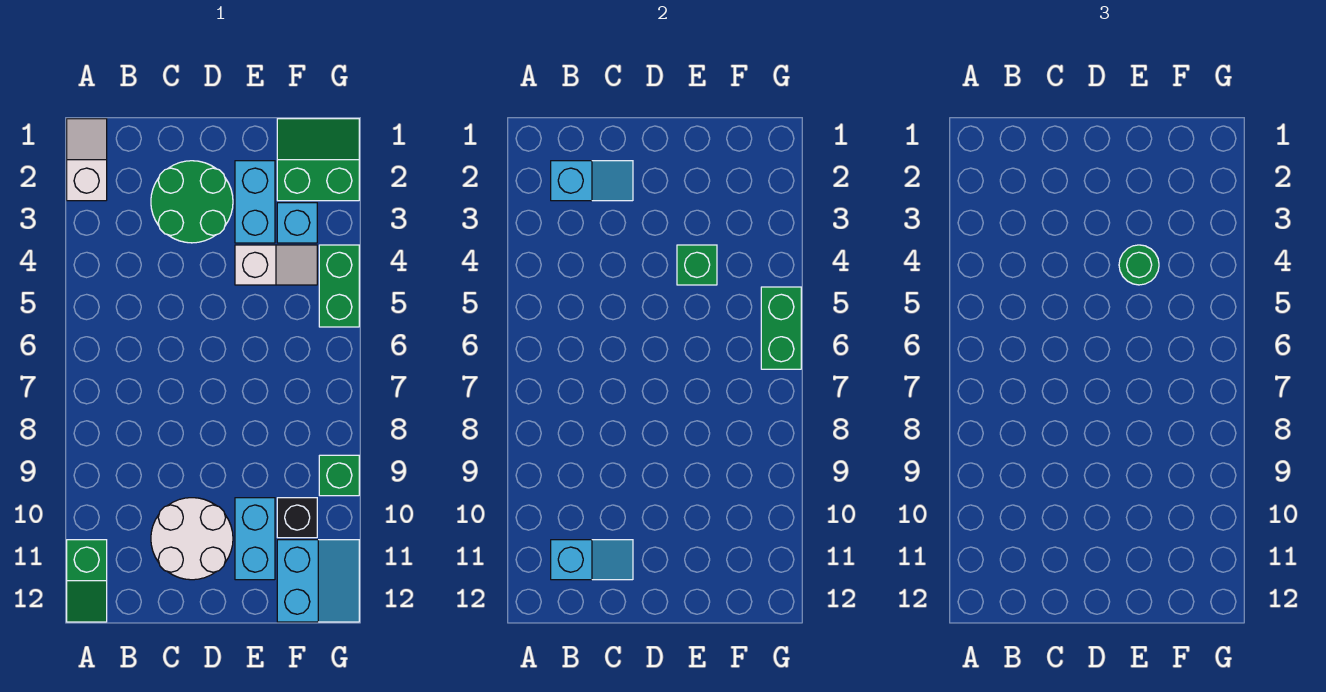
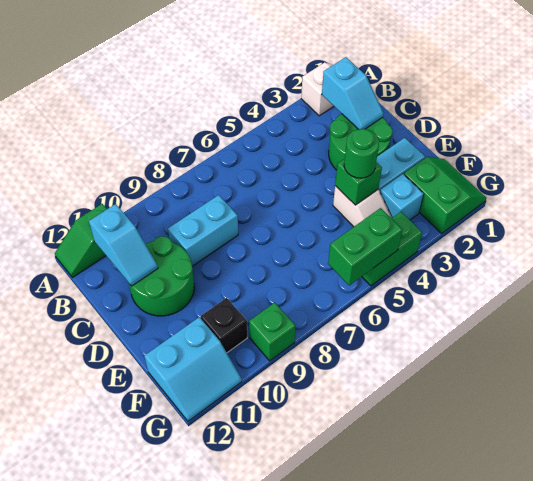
white 2x2 round brick [151,498,233,580] -> green 2x2 round brick [129,236,194,316]
cyan 1x2 brick [235,498,275,580] -> cyan 1x2 brick moved to [168,195,238,266]

